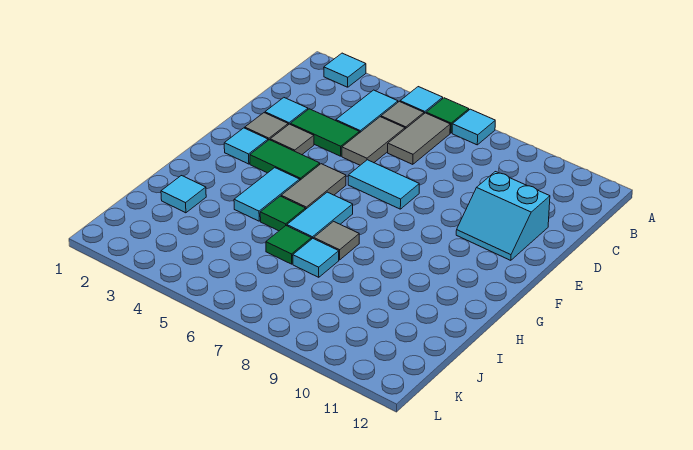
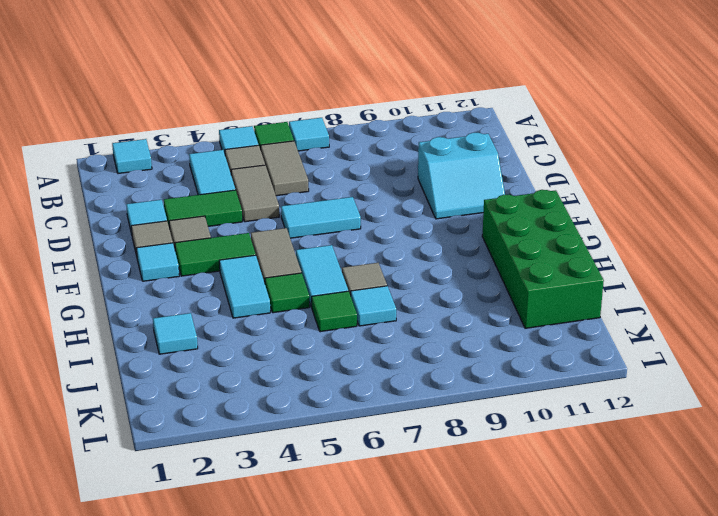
none -> green 2x4 brick [482,190,604,328]

